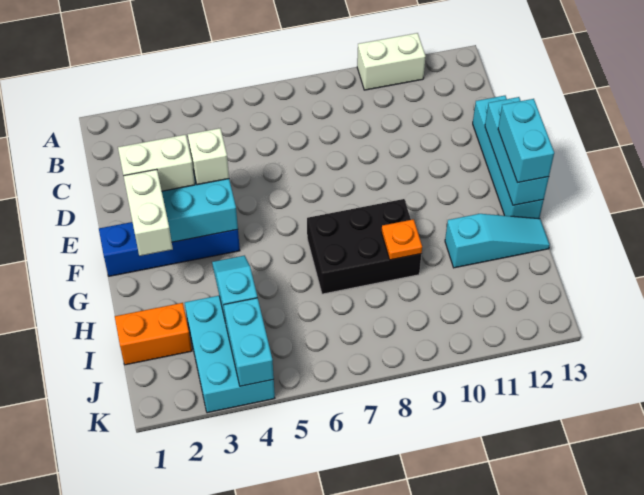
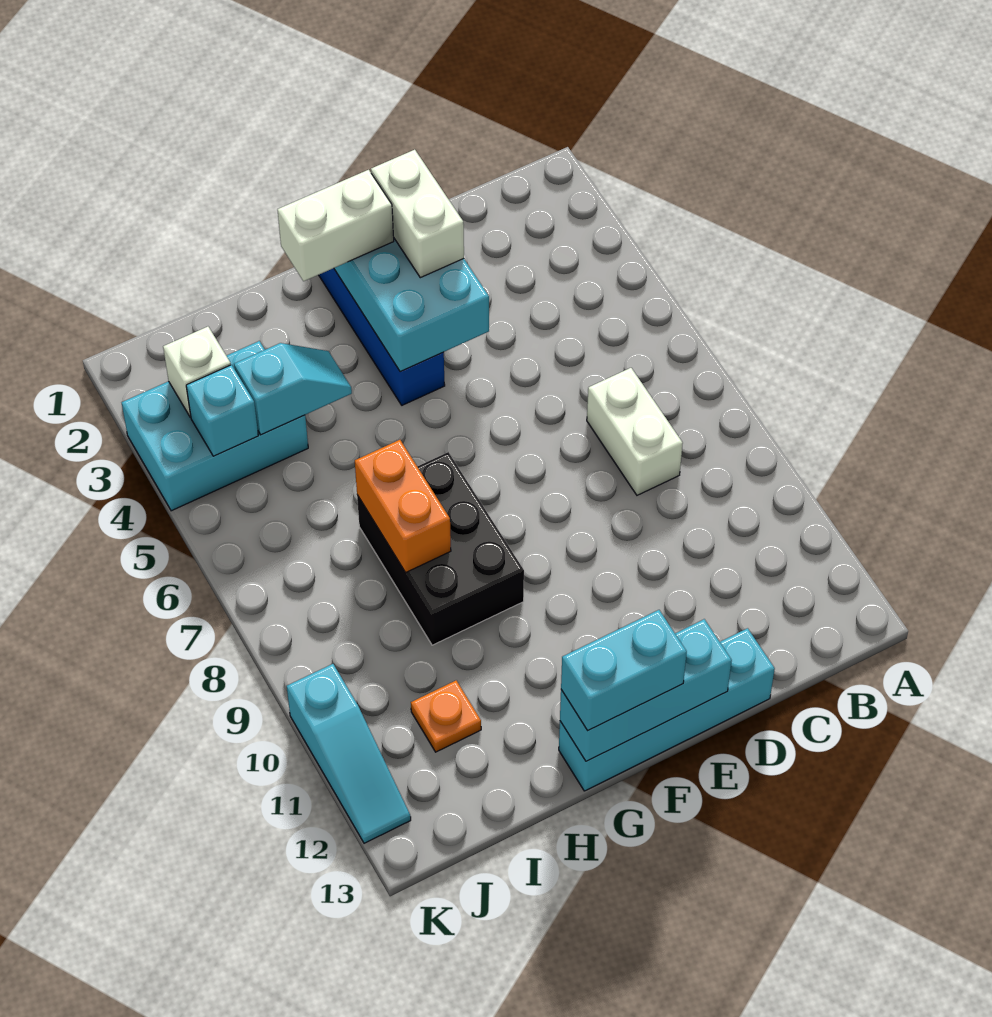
white 1x2 brick [357,33,426,90] -> white 1x2 brick moved to [587,368,683,495]
white 1x1 brick [188,128,229,185] -> white 1x1 brick moved to [163,327,231,417]
orange 1x1 plate [382,219,422,260] -> orange 1x1 plate moved to [411,681,481,752]
cyan 1x3 slope [445,214,550,268] -> cyan 1x3 slope moved to [287,664,411,843]
orange 1x2 brick [115,303,192,365] -> orange 1x2 brick moved to [355,440,451,572]
cyan 1x2 brick [224,298,274,386] -> cyan 1x1 brick [186,365,258,456]

